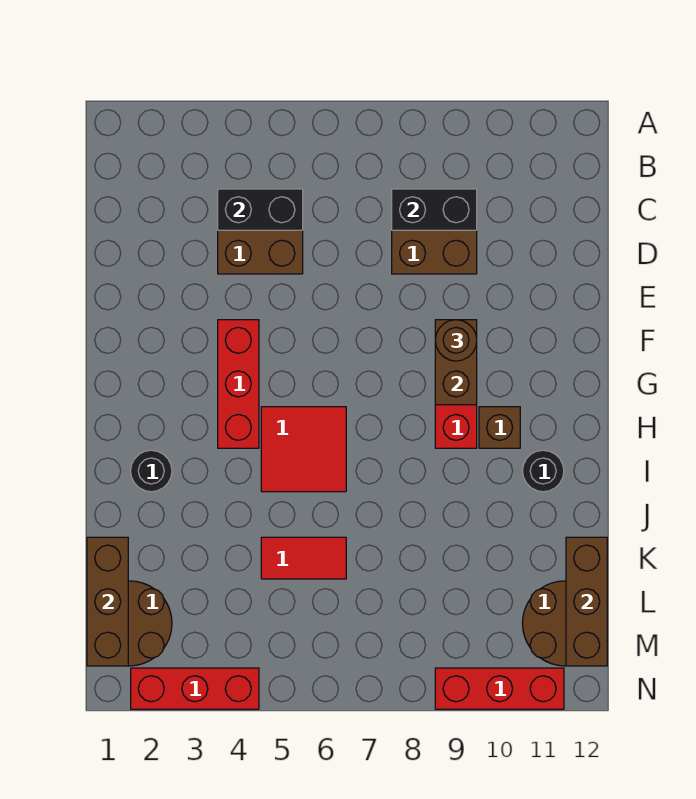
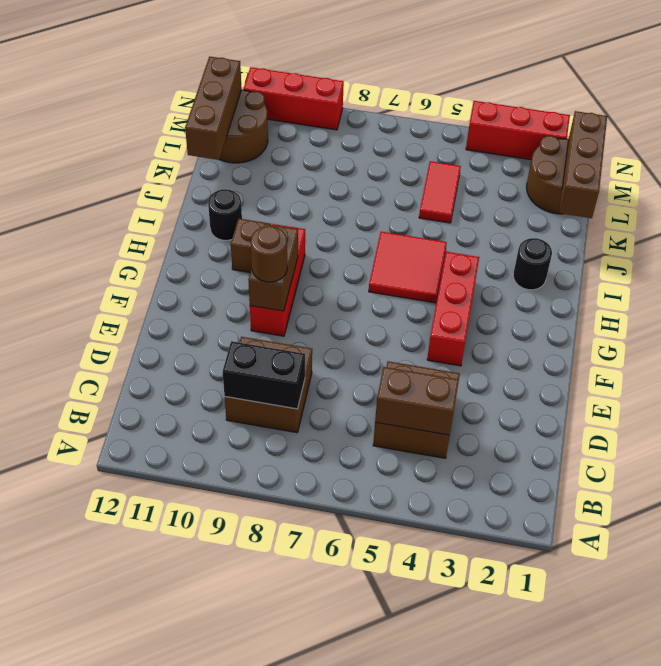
black 1x2 brick [218,189,303,230] -> brown 1x2 brick [375,367,459,435]
red 1x2 tile [261,537,346,579] -> red 1x2 tile turned to [419,161,461,223]

